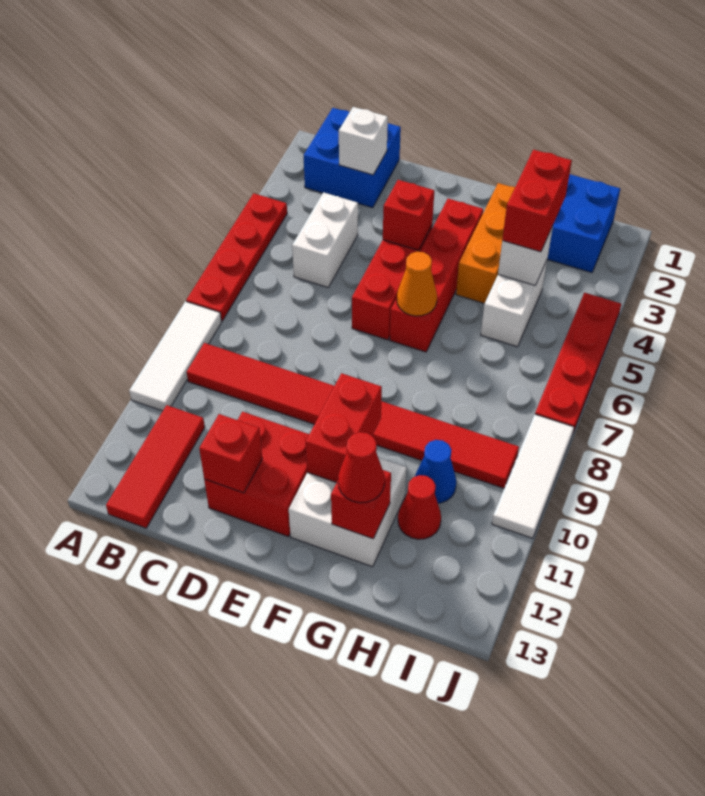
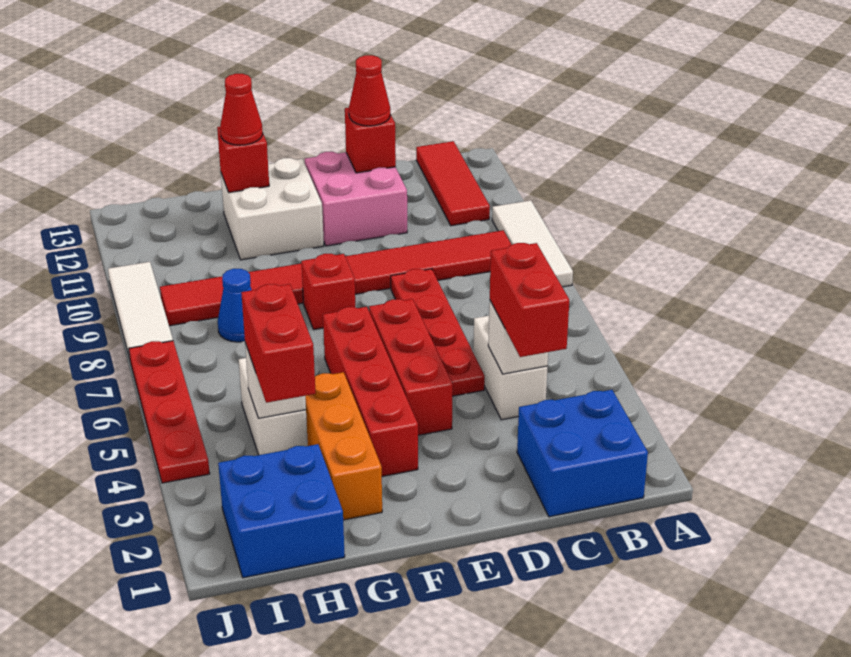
red 1x4 plate [186,193,287,321] -> red 1x4 plate moved to [391,269,485,396]
white 1x1 brick [339,107,388,175] -> white 1x1 brick moved to [488,301,548,374]
red 2x2 brick [204,412,309,537] -> pink 2x2 brick [305,152,407,246]
red 1x1 brick [383,180,434,250] -> red 1x1 brick moved to [301,254,355,330]
orange 1x1 cone [397,252,437,316] -> none
red 1x2 brick [306,373,382,483] -> red 1x2 brick moved to [490,243,569,357]
blue 1x1 cone [415,440,456,503] -> blue 1x1 cone moved to [218,269,252,342]
red 1x1 cone [398,475,441,539] -> red 1x1 cone moved to [349,55,390,126]

